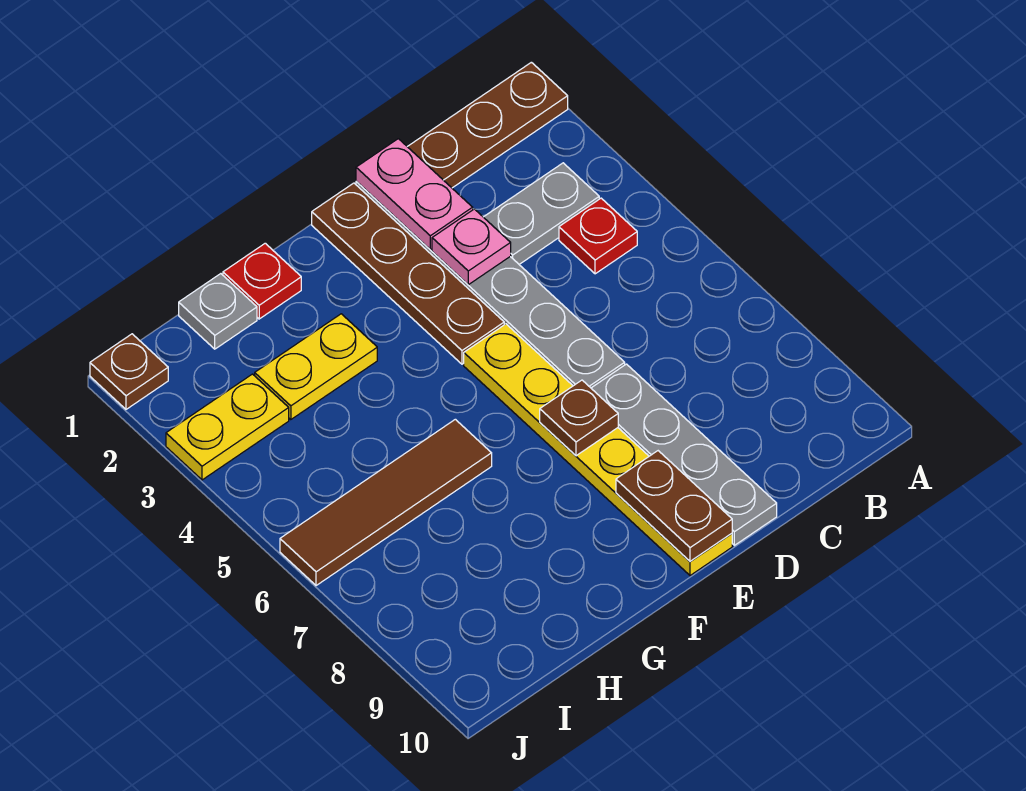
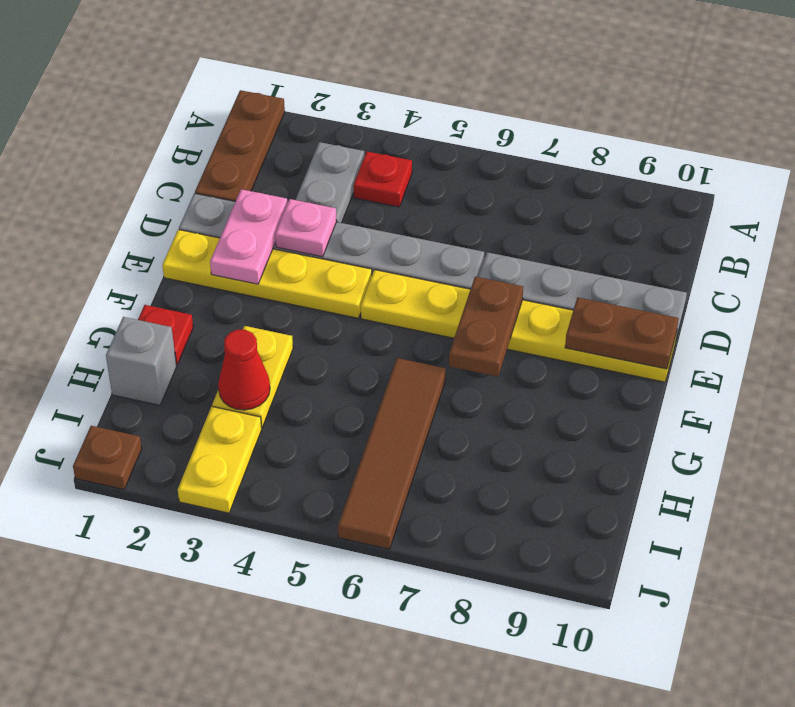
pink 1x2 plate [356,139,473,249] -> pink 1x2 plate turned to [210,189,287,284]
brown 1x4 plate [312,183,504,364] -> yellow 1x4 plate [162,230,372,318]
brown 1x1 plate [540,380,618,456] -> brown 1x2 plate [449,277,523,377]
grey 1x1 plate [179,274,257,349] -> grey 1x1 brick [106,317,177,405]
none -> red 1x1 cone [218,330,270,410]

